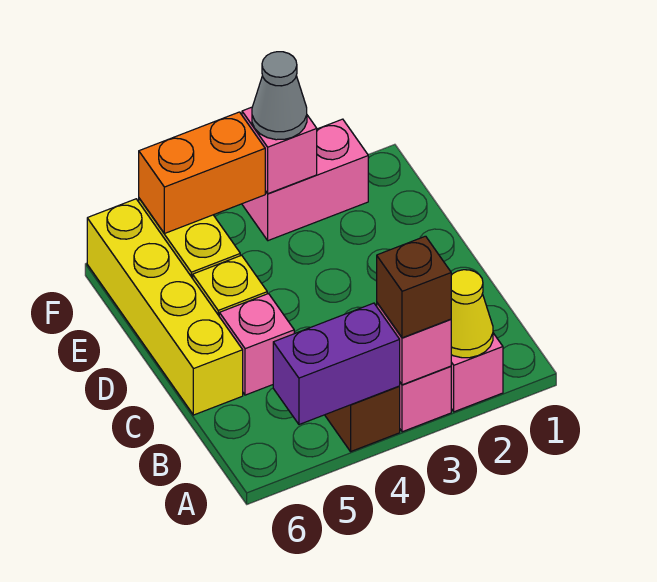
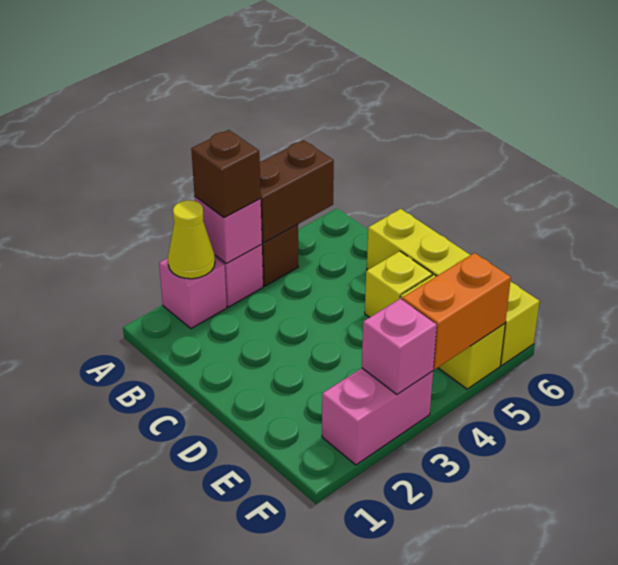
purple 1x2 brick [273,303,400,425] -> brown 1x2 brick [260,140,334,243]
pink 1x1 brick [219,294,294,395] -> none
grey 1x1 cone [252,52,307,140] -> none

